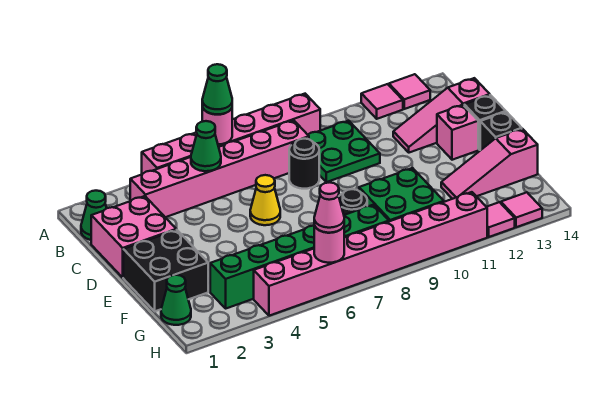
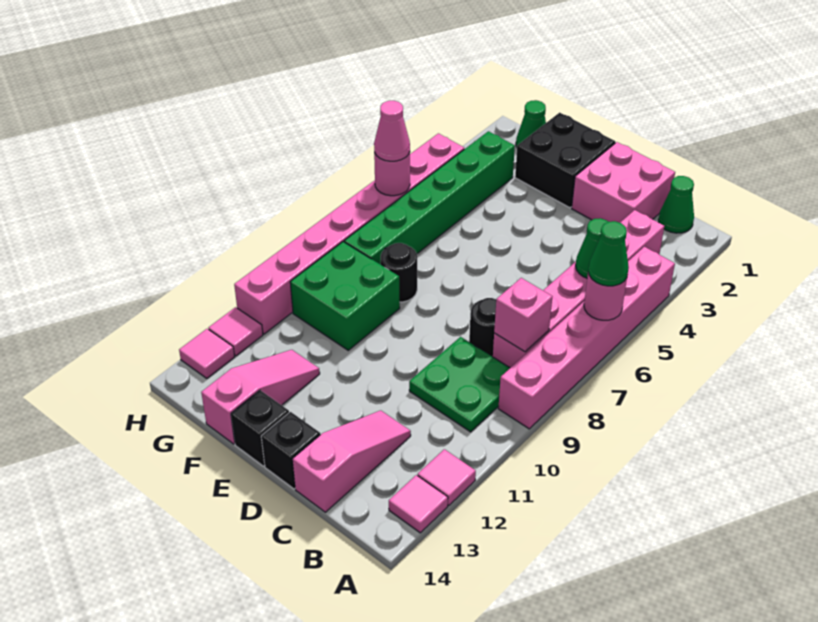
yellow 1x1 cone [250,175,280,225] -> none
pink 1x1 brick [437,105,478,160] -> pink 1x1 brick moved to [494,278,553,352]

